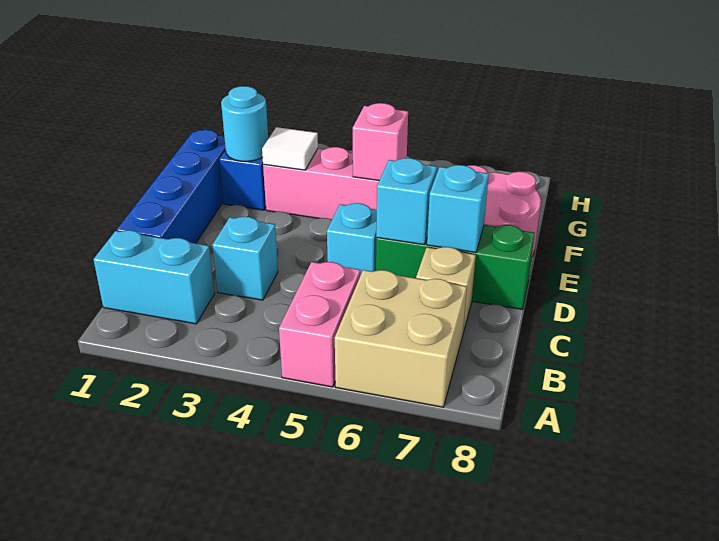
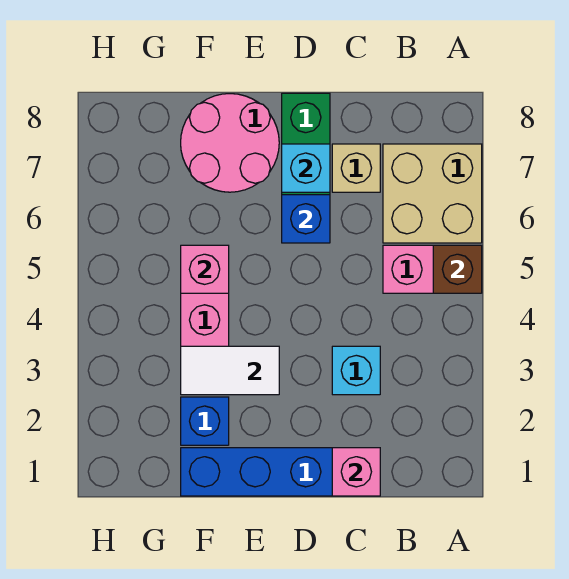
none -> brown 1x1 brick [433,245,482,293]
cyan 1x2 brick [94,230,215,324] -> none
none -> pink 1x1 brick [332,448,380,496]
cyan 1x1 brick [327,203,377,275] -> none
cyan 1x1 brick [376,158,437,245] -> blue 1x1 brick [282,195,330,243]
cyan 1x1 round brick [221,86,268,161] -> none
white 1x1 tile [262,127,318,170] -> white 1x2 tile [181,346,279,395]

